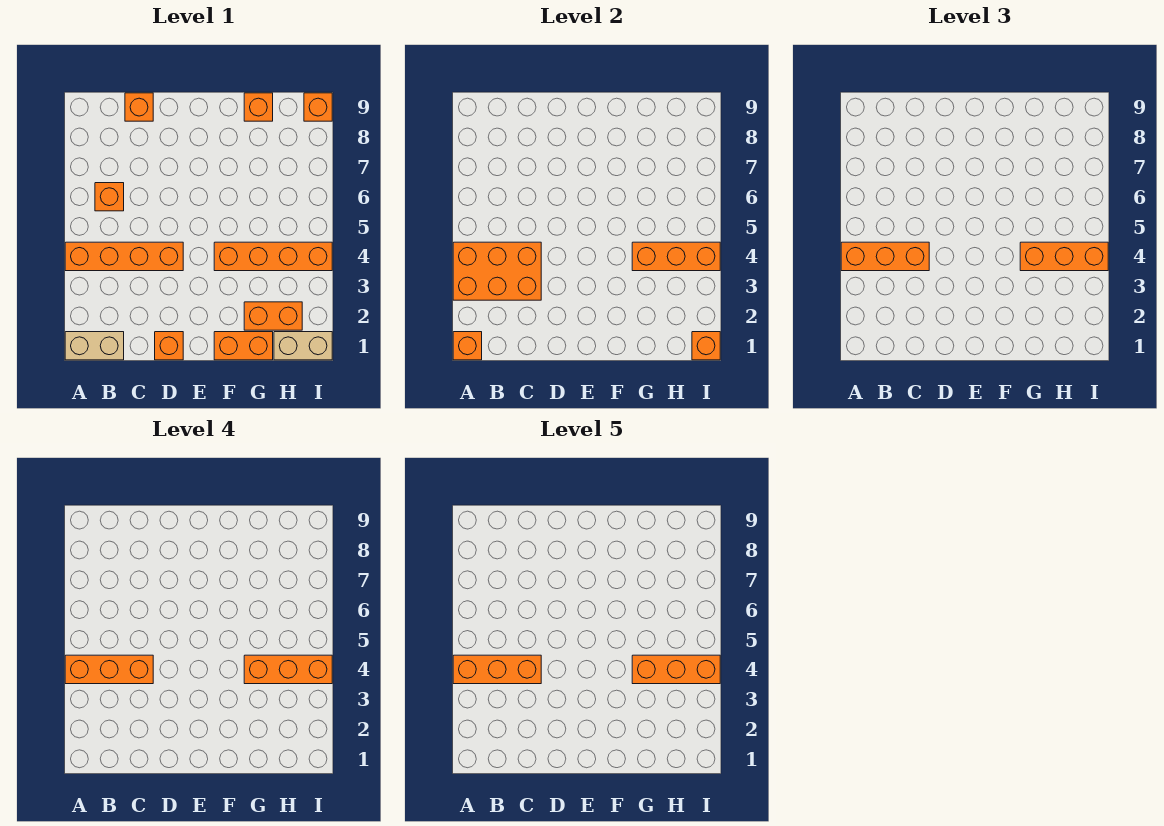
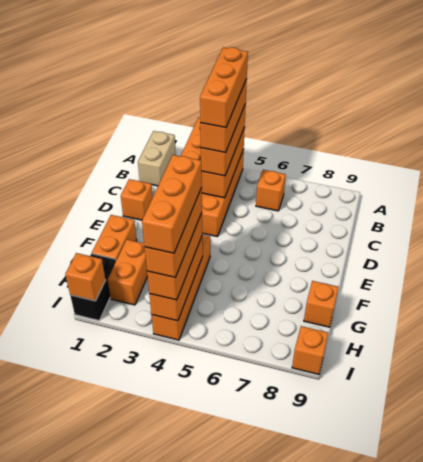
orange 1x1 brick [453,332,482,360] -> none
orange 1x1 brick [125,93,153,121] -> none
tan 1x2 brick [274,332,332,360] -> black 1x2 brick [70,254,116,320]

